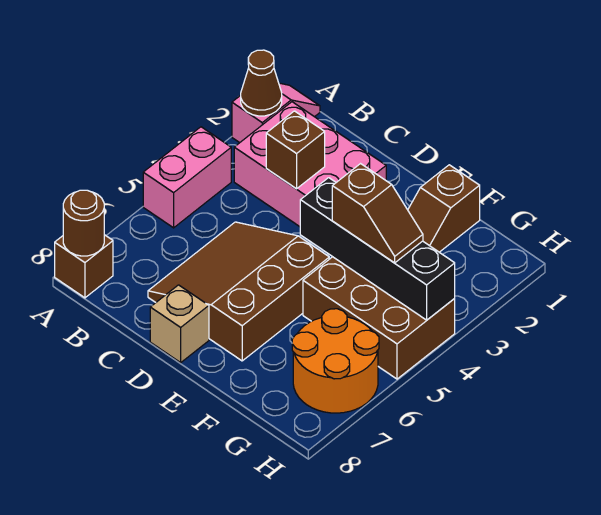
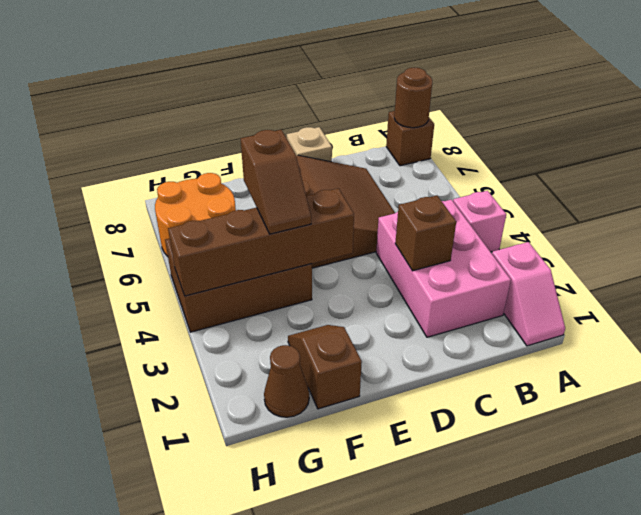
brown 1x1 cone [241,50,282,116] -> brown 1x1 cone moved to [264,345,309,417]
pink 1x2 brick [143,127,231,228] -> pink 1x1 brick [453,191,506,252]
pink 2x3 brick [234,102,386,227] -> pink 2x3 brick turned to [376,200,511,337]
black 1x4 brick [300,178,455,320] -> brown 1x4 brick [168,188,354,296]
brown 1x2 slope [332,164,423,263] -> brown 1x2 slope turned to [241,130,311,234]

